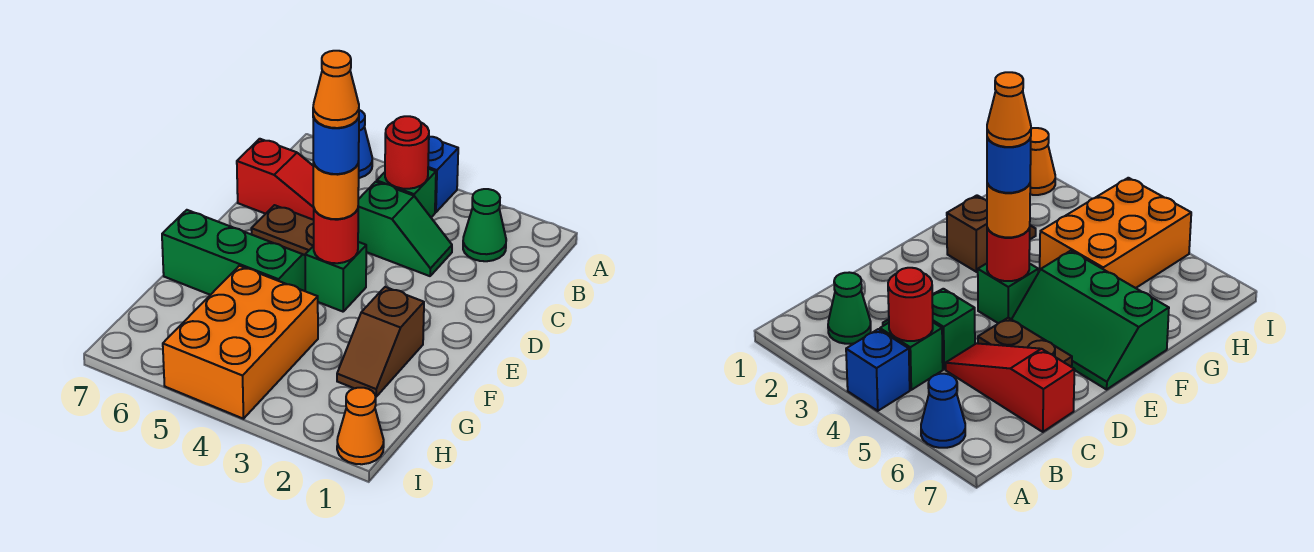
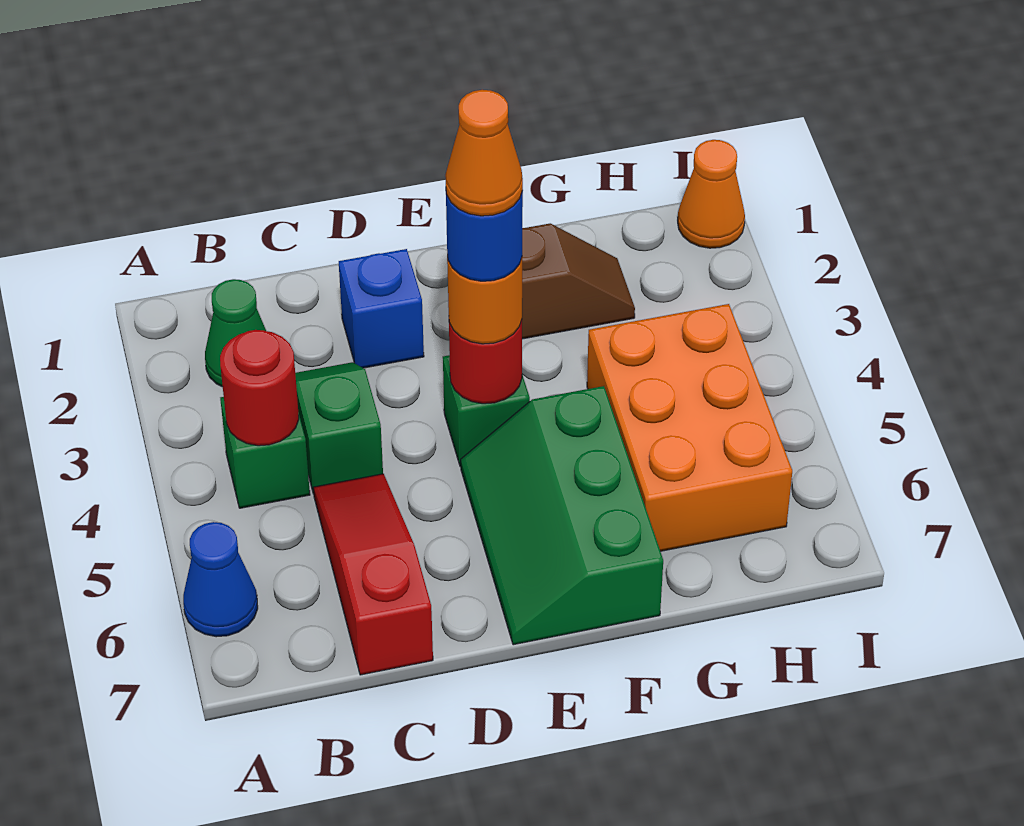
blue 1x1 brick [428,137,458,212] -> blue 1x1 brick moved to [339,249,424,368]
brown 1x2 plate [251,205,314,255] -> none
orange 2x3 brick [163,266,318,419] -> orange 2x3 brick turned to [587,304,792,551]

